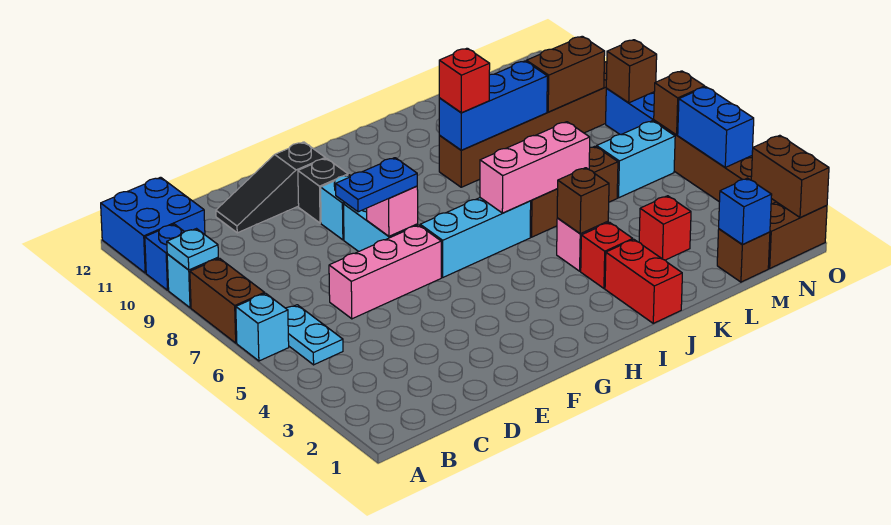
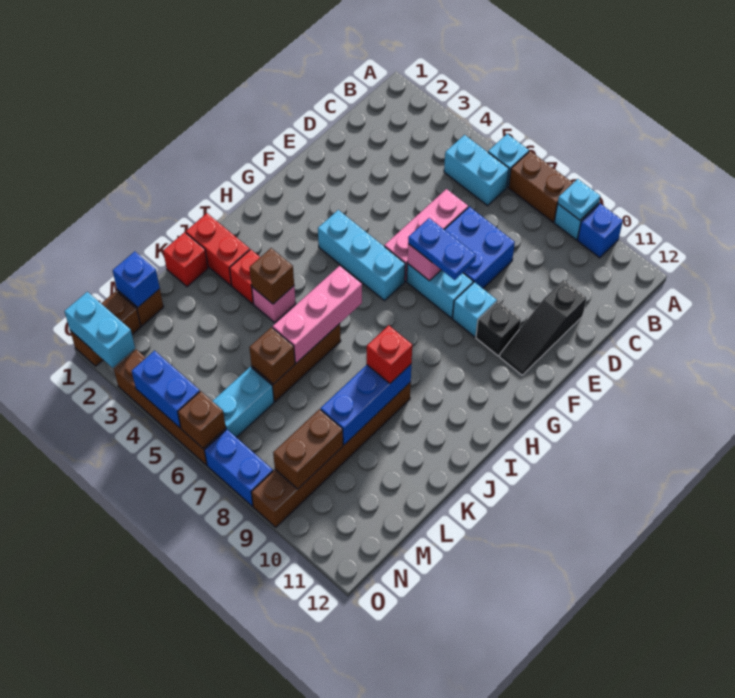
blue 2x2 brick [101,177,205,273] -> blue 2x2 brick moved to [444,207,515,288]
cyan 1x2 plate [286,305,343,365] -> cyan 1x2 brick [444,135,509,206]
black 1x3 slope [216,142,325,233] -> black 1x3 slope turned to [500,280,586,375]
blue 1x2 plate [336,158,417,212] -> blue 1x2 plate turned to [408,218,476,280]
cyan 1x3 brick [420,198,531,277] -> cyan 1x3 brick turned to [318,210,405,301]
red 1x1 brick [639,196,691,260] -> red 1x1 brick moved to [163,232,208,287]
brown 1x2 brick [751,135,829,218] -> cyan 1x2 brick [65,292,135,368]
brown 1x1 brick [606,40,657,103] -> brown 1x1 brick moved to [249,327,295,384]

